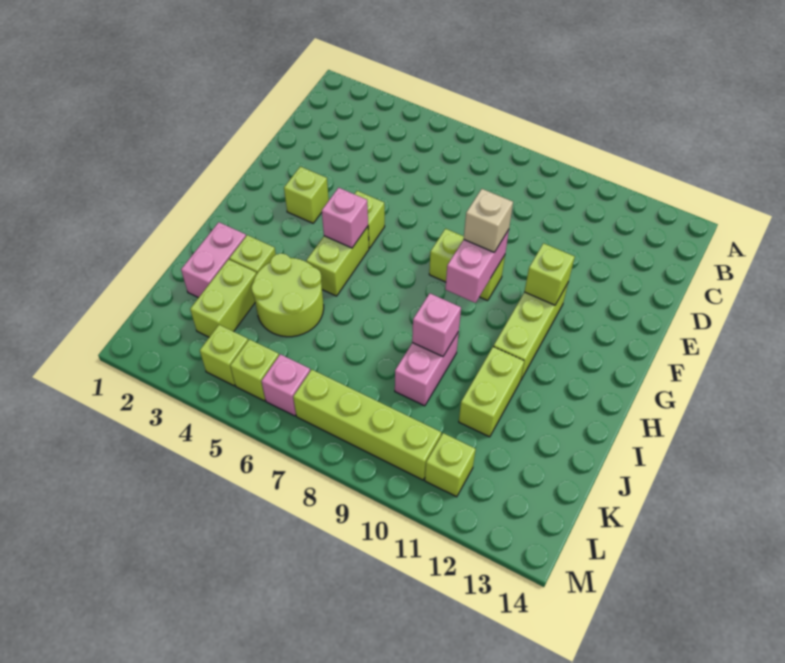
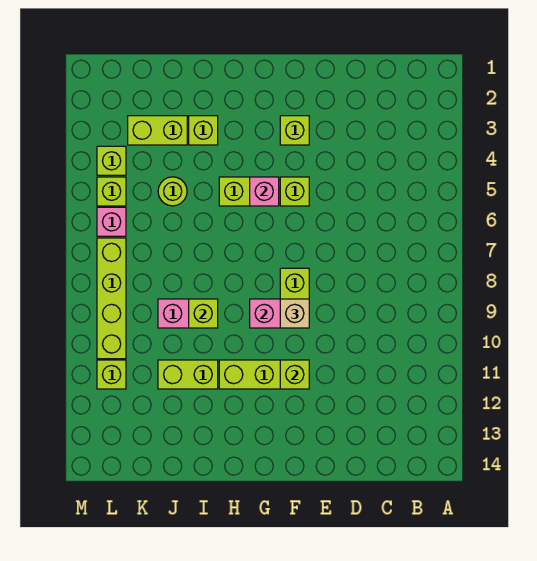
pink 1x2 brick [181,222,246,298] -> none
lime 2x2 round brick [251,253,324,337] -> lime 1x1 round brick [158,177,187,206]
pink 1x1 brick [412,293,461,357] -> lime 1x1 brick [189,299,218,328]

